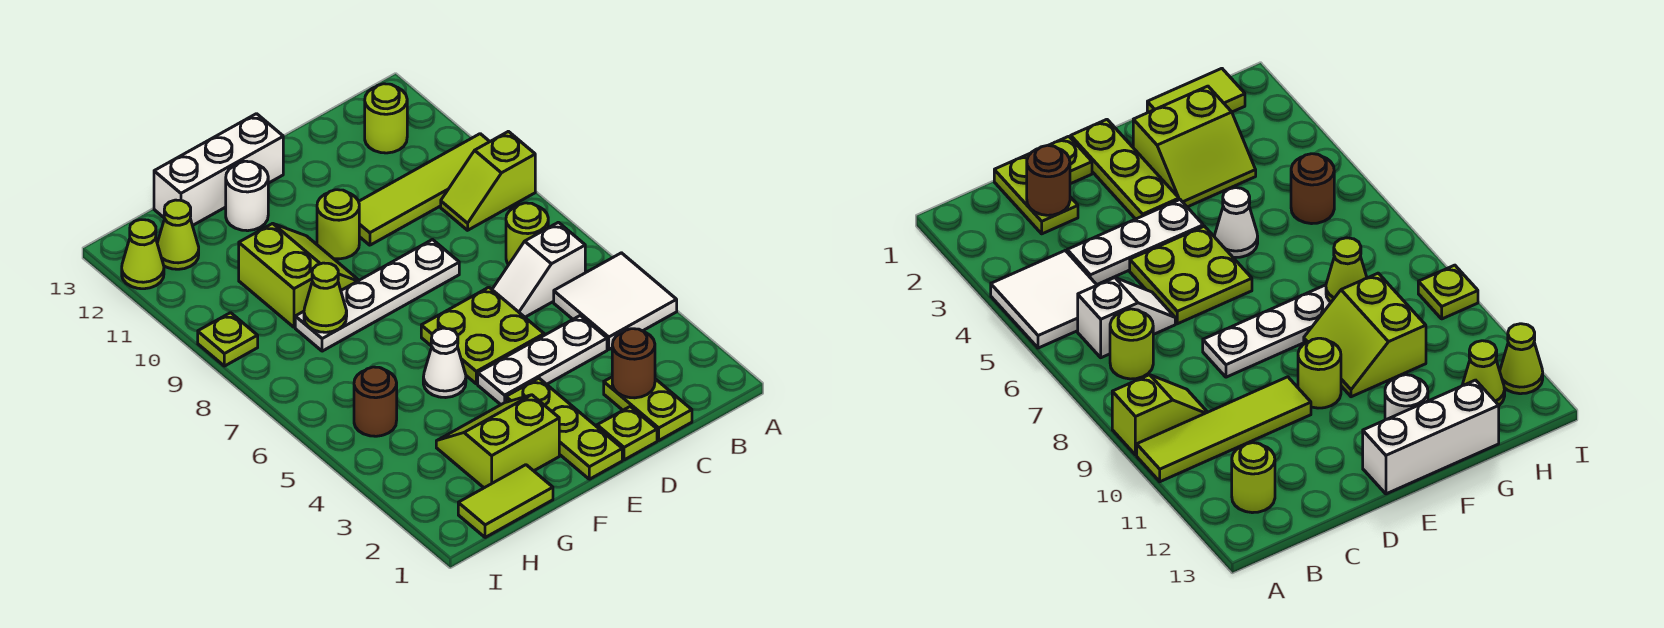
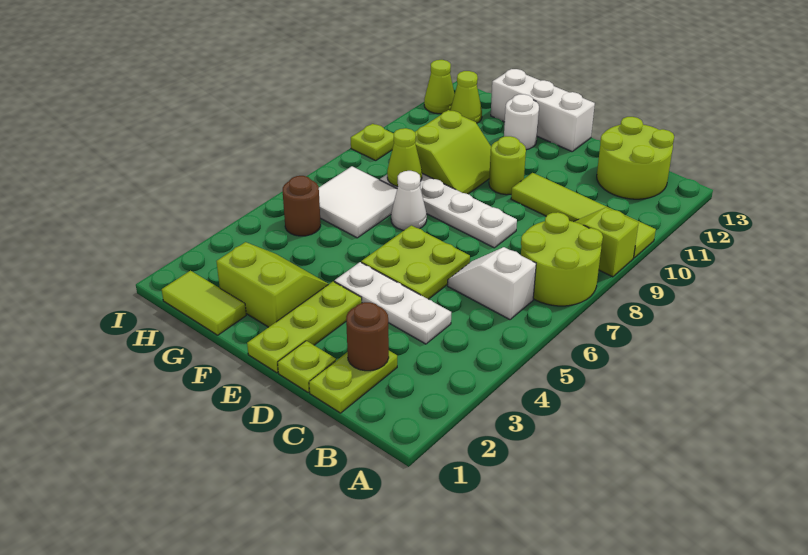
white 2x2 tile [554,253,677,349] -> white 2x2 tile moved to [319,166,397,238]
lime 1x1 round brick [506,203,548,264] -> lime 2x2 round brick [521,212,603,306]
lime 1x1 round brick [365,84,407,153] -> lime 2x2 round brick [597,117,674,199]
white 1x1 cone [423,328,466,398] -> white 1x1 cone moved to [391,171,427,230]

